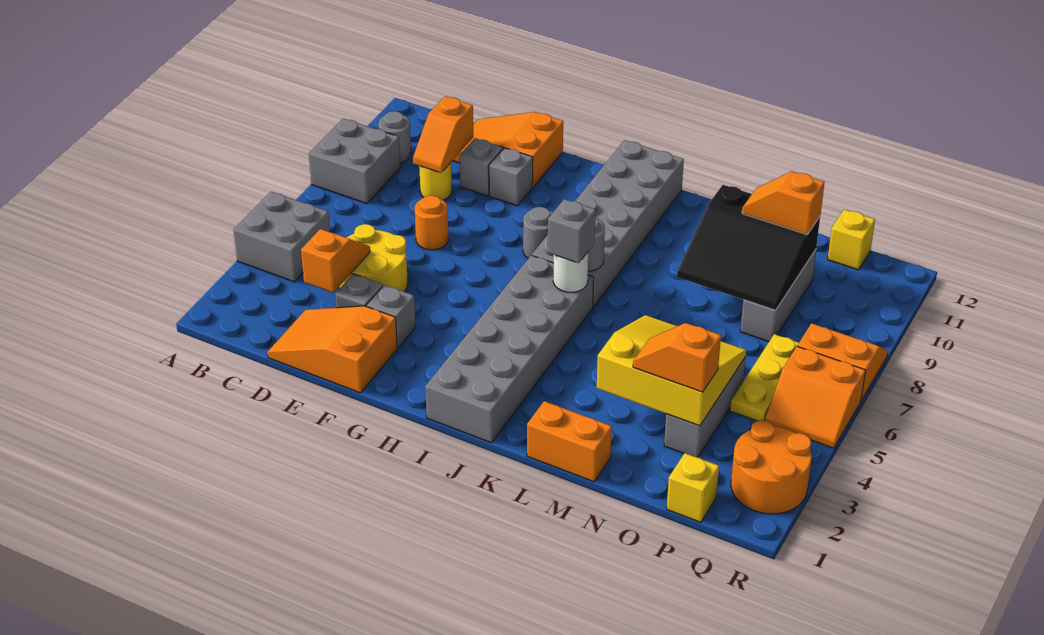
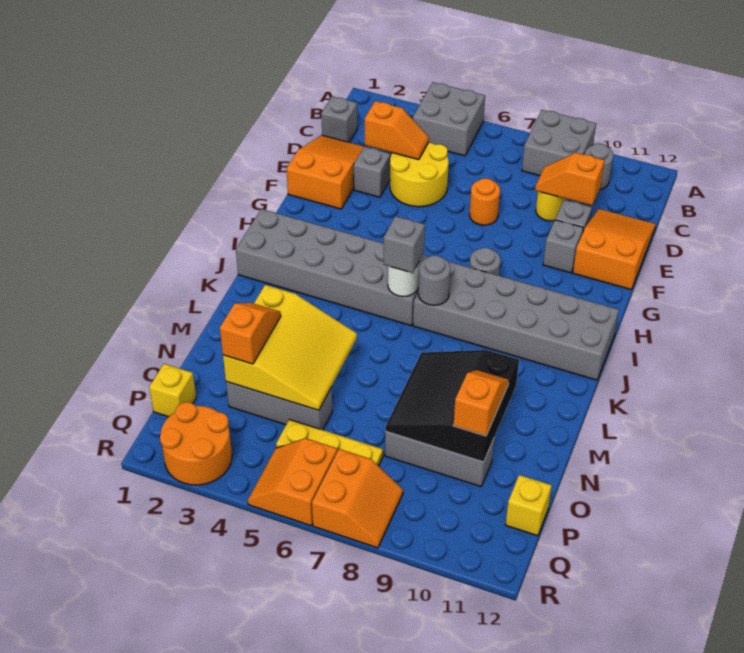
grey 1x1 brick [366,285,416,348] -> grey 1x1 brick moved to [321,96,358,142]
orange 1x2 brick [527,401,612,482] -> none

